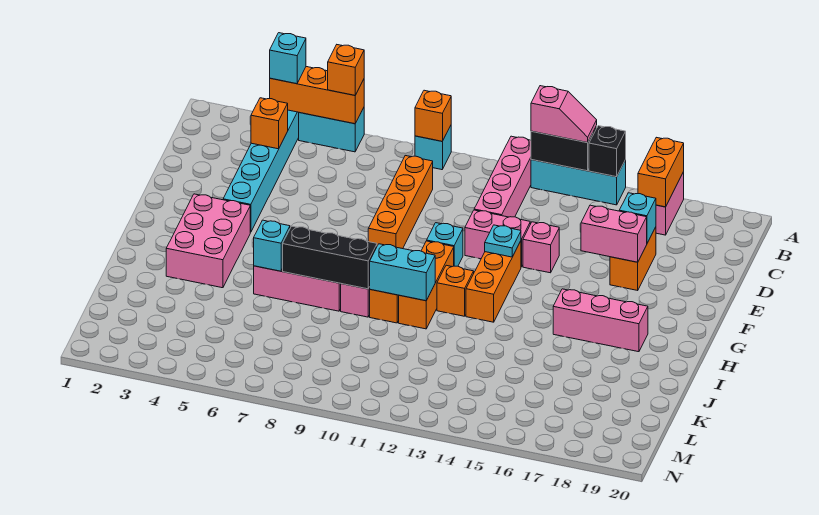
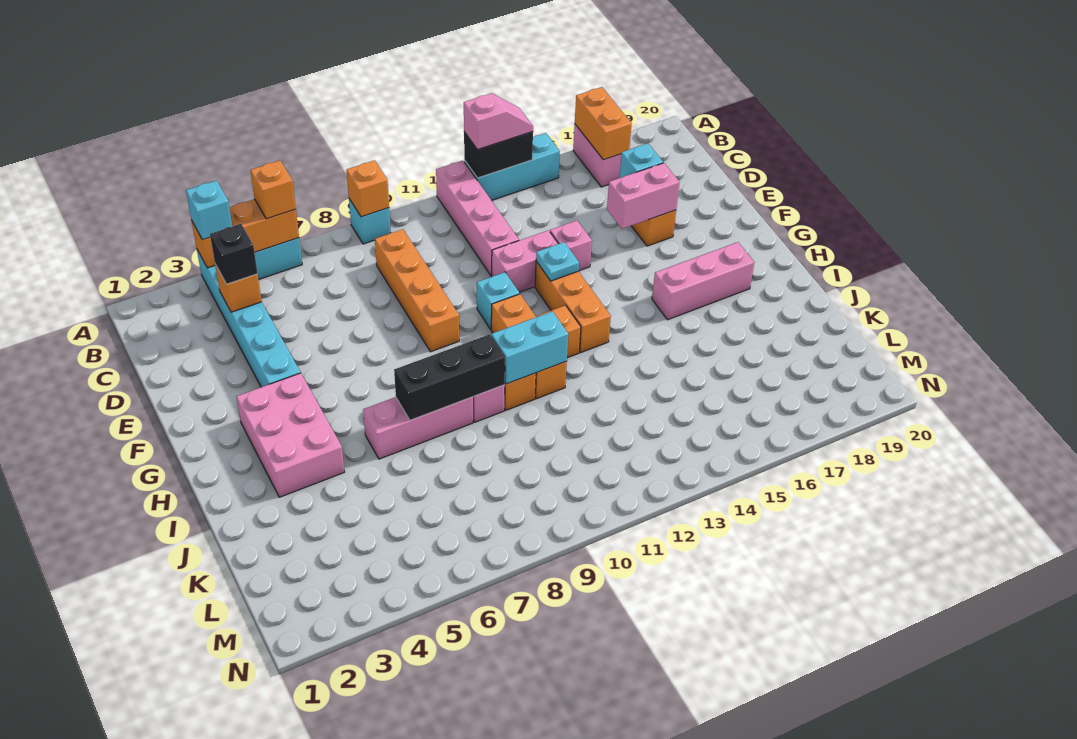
black 1x1 brick [589,126,626,177] -> black 1x1 brick moved to [210,224,258,284]
cyan 1x1 brick [254,220,290,271] -> none

